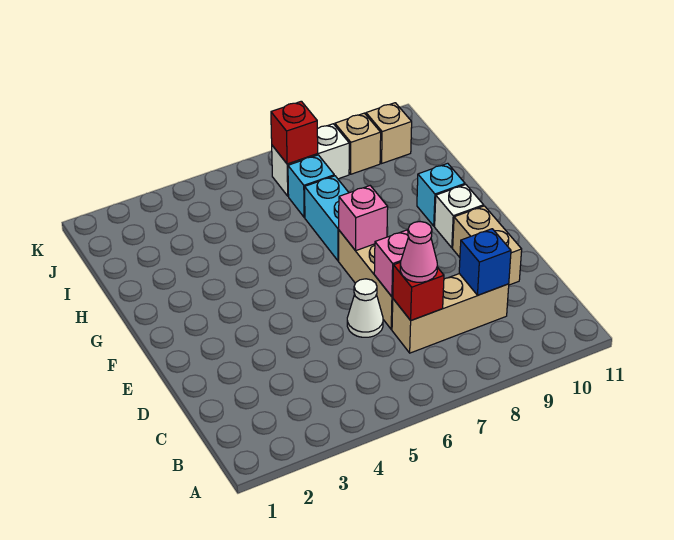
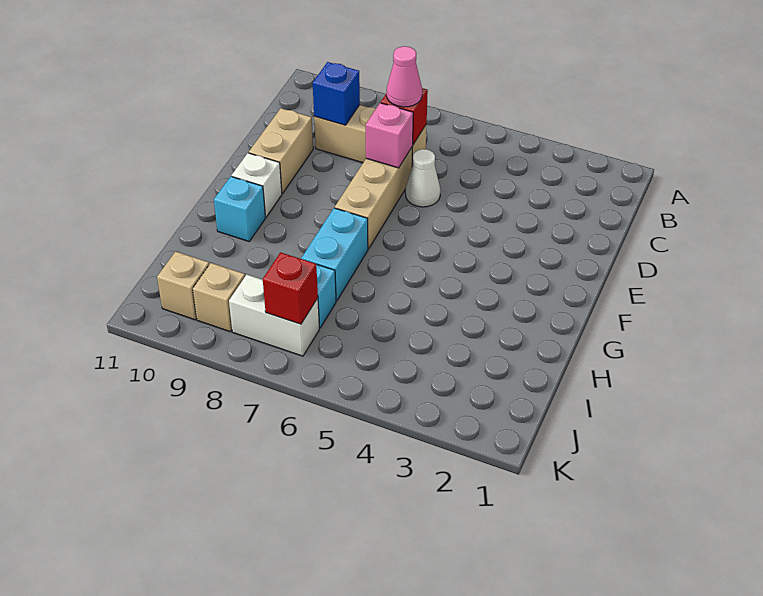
pink 1x1 brick [339,186,388,251] -> none

